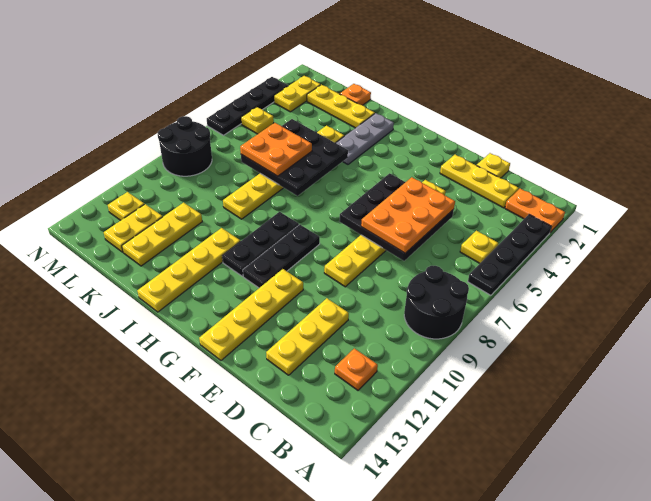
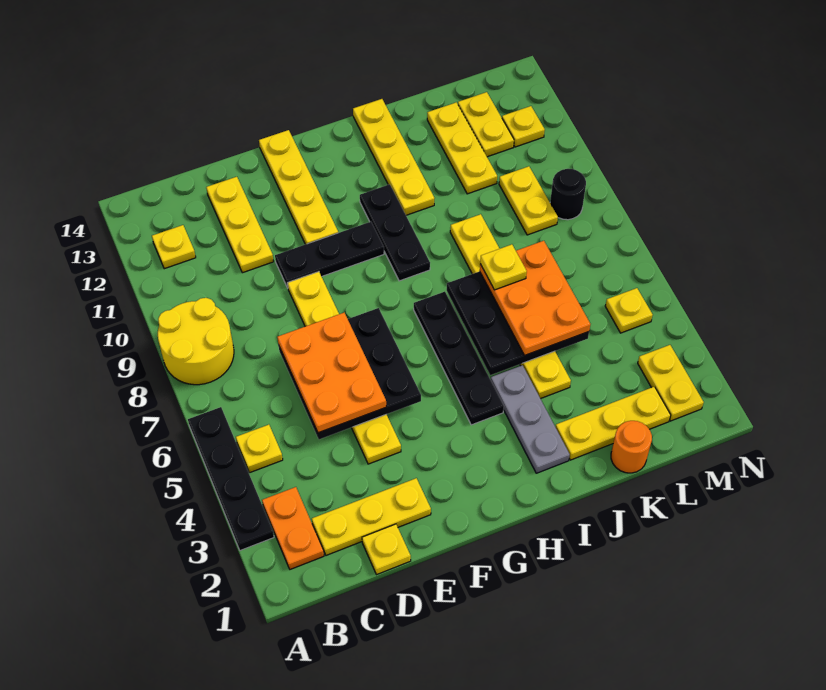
orange 1x2 plate [505,189,565,233] -> orange 1x2 plate turned to [262,487,324,569]
black 2x2 round brick [404,266,469,339] -> yellow 2x2 round brick [158,298,234,385]
orange 1x1 plate [335,348,378,390] -> yellow 1x1 plate [152,225,196,269]
black 1x3 plate [243,225,320,288] -> black 1x3 plate turned to [275,222,384,288]
orange 2x2 plate [240,123,312,176] -> orange 2x3 plate [480,241,590,355]
none -> yellow 1x1 plate [480,244,527,290]
orange 1x1 plate [340,84,371,105] -> orange 1x1 round brick [611,421,652,473]
none -> yellow 1x2 plate [499,166,558,235]
black 2x2 round brick [158,116,212,176] -> black 1x1 round brick [550,169,586,220]
black 1x4 plate [207,77,288,135] -> black 1x4 plate moved to [414,292,504,425]

